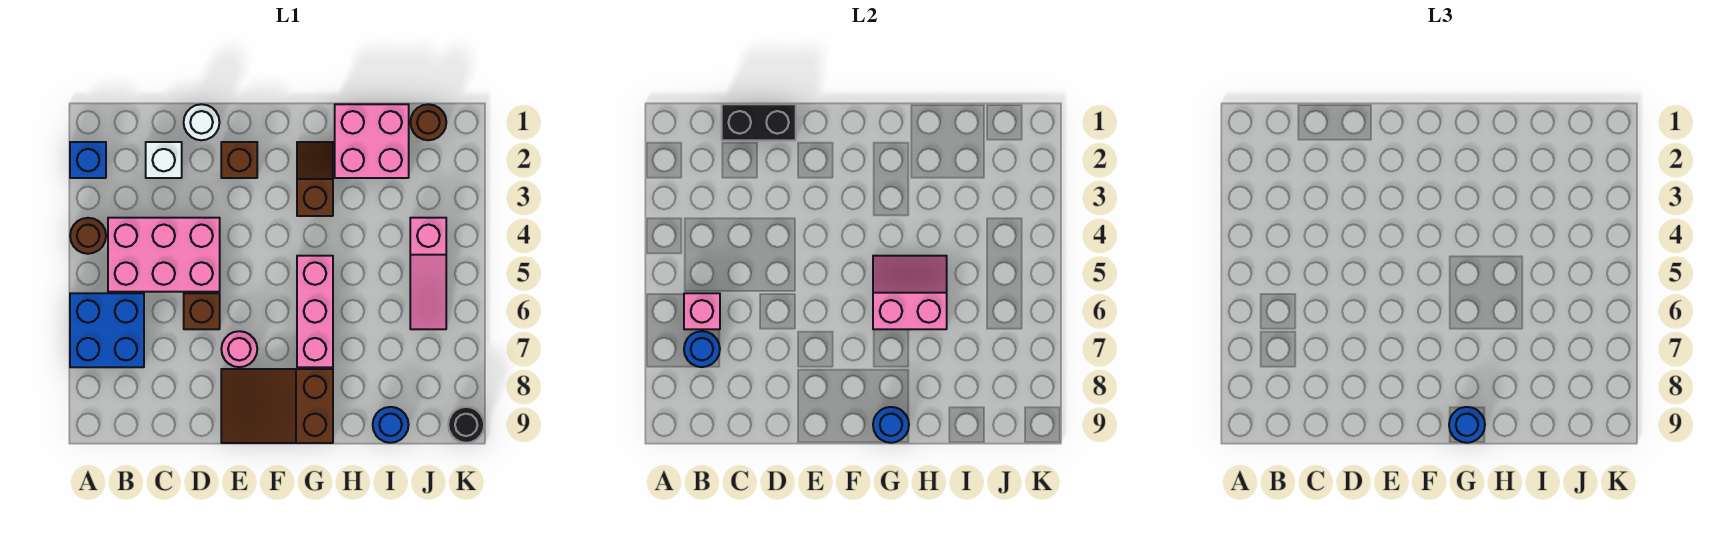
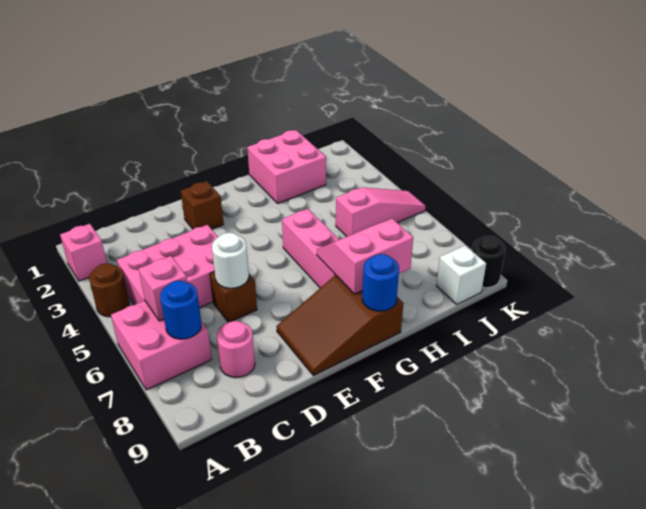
blue 1x1 brick [70,142,106,178] -> pink 1x1 brick [60,224,107,281]
blue 2x2 brick [70,293,144,367] -> pink 2x2 brick [111,300,212,390]
black 1x2 brick [722,104,796,140] -> none
white 1x1 brick [146,142,182,178] -> white 1x1 brick moved to [436,245,486,304]
white 1x1 round brick [184,104,220,140] -> white 1x1 round brick moved to [212,233,249,288]
pink 1x1 round brick [221,331,257,367] -> pink 1x1 round brick moved to [217,321,255,378]
brown 1x2 slope [297,142,333,216] -> none
pink 2x2 slope [873,256,947,329] -> pink 2x2 slope moved to [317,219,413,294]
blue 1x1 round brick [1449,407,1485,443] -> none
blue 1x1 round brick [373,407,409,443] -> none
brown 1x1 round brick [410,104,446,140] -> none
pink 1x3 slope [410,218,446,329] -> pink 1x3 slope turned to [336,187,426,237]

